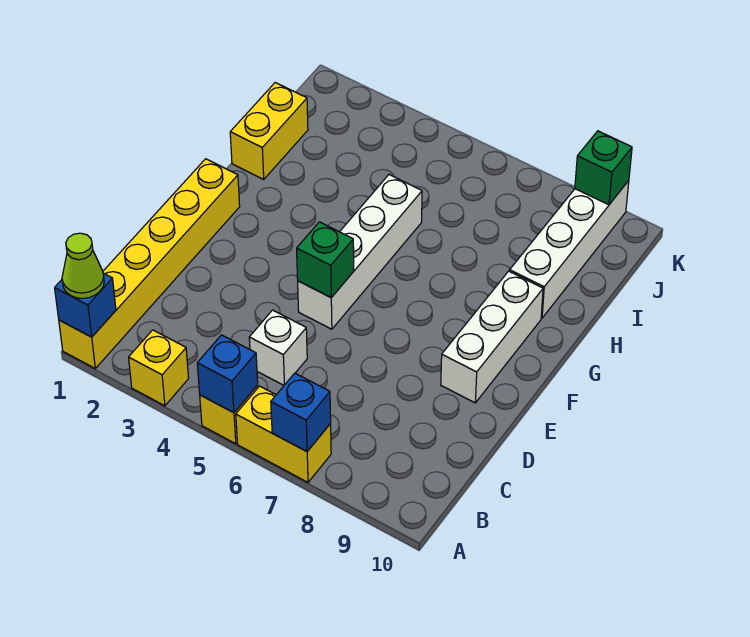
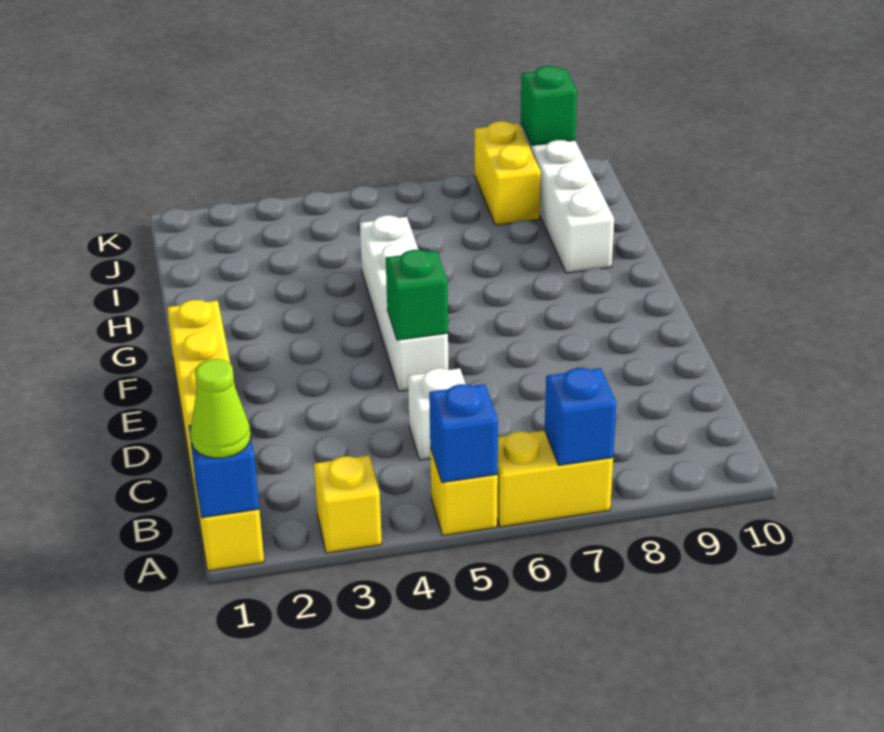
white 1x3 brick [441,271,543,403] -> none
yellow 1x2 brick [230,83,308,179] -> yellow 1x2 brick moved to [475,121,541,225]

